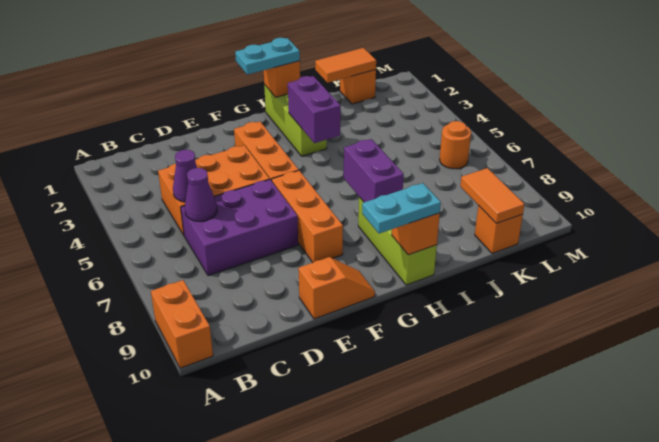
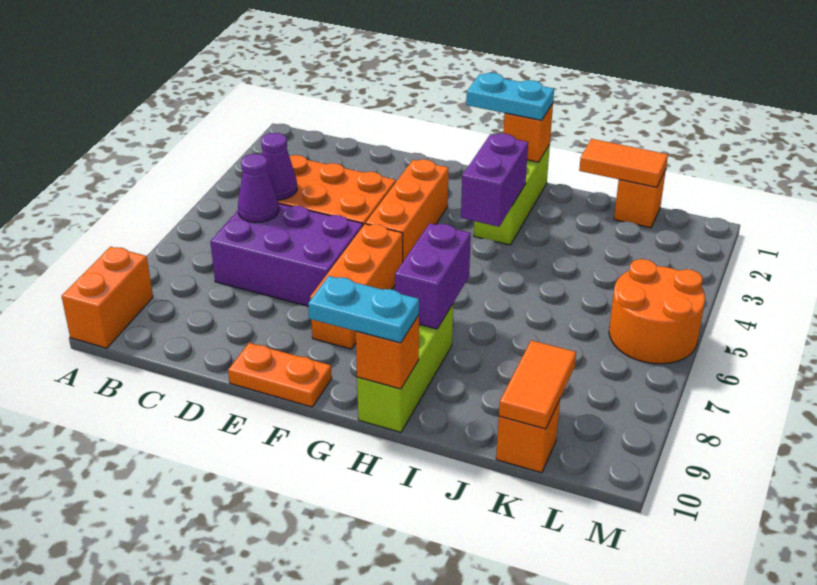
orange 1x2 slope [298,257,375,319] -> orange 1x2 plate [228,343,332,407]
orange 1x1 round brick [440,121,471,169] -> orange 2x2 round brick [609,259,705,364]

